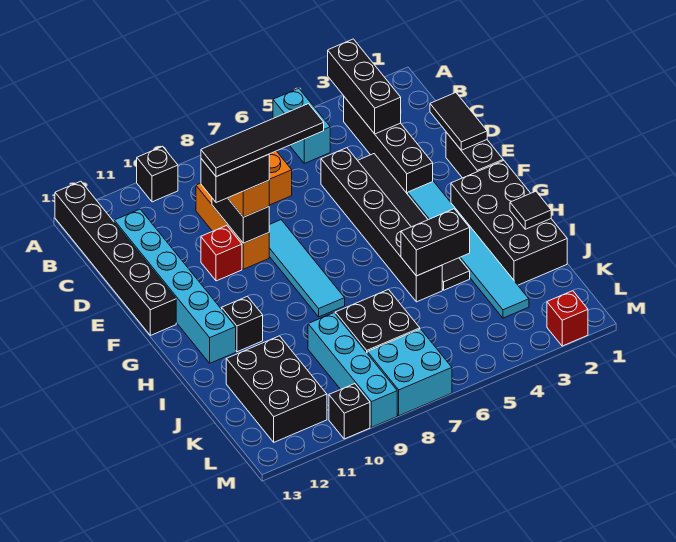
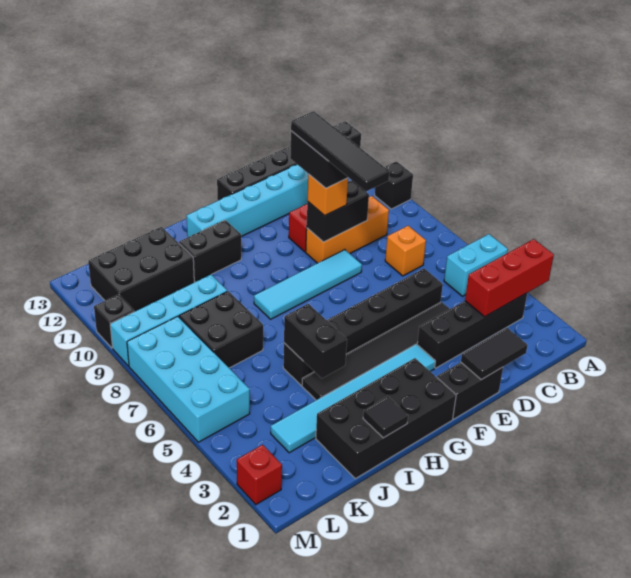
black 1x3 brick [328,39,401,134] -> red 1x3 brick [465,239,554,317]
black 1x1 brick [222,296,263,352] -> black 1x2 brick [179,220,241,282]
cyan 2x2 brick [367,329,452,416] -> cyan 2x4 brick [127,316,250,442]

